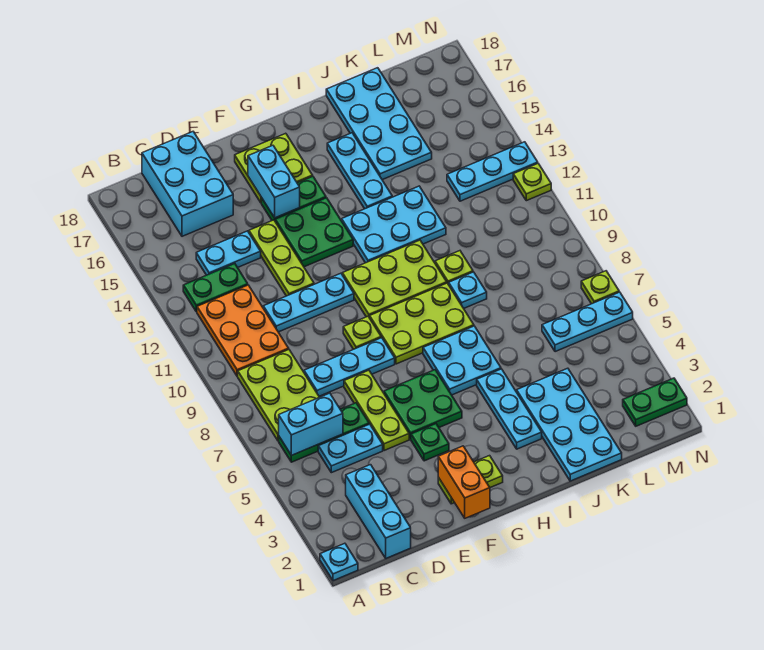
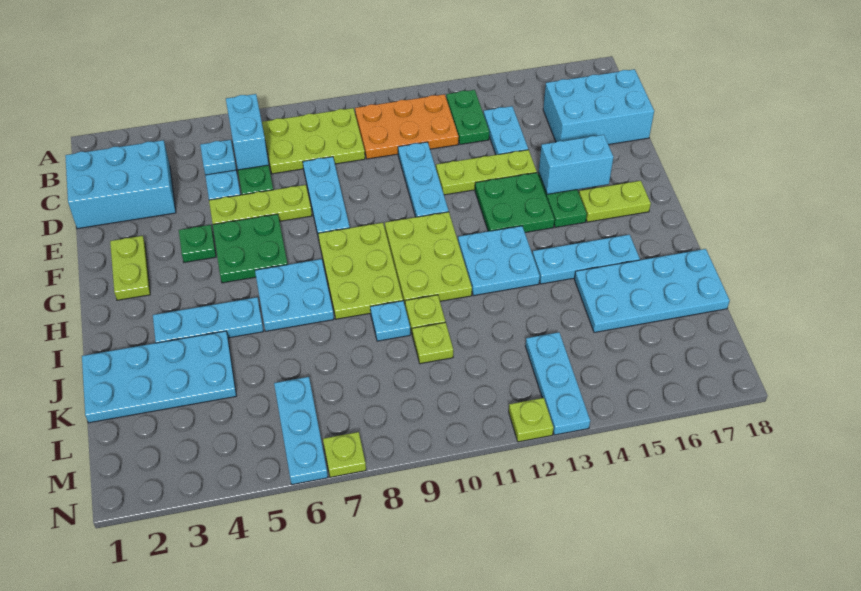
cyan 1x1 plate [320,543,358,581] -> cyan 1x1 plate moved to [200,140,236,175]
cyan 1x3 brick [346,465,411,558] -> cyan 2x3 brick [65,140,176,229]
orange 1x2 brick [438,446,490,518] -> none
lime 1x1 plate [343,316,381,349] -> lime 1x1 plate moved to [412,322,453,364]
lime 2x2 plate [235,133,313,203] -> lime 1x2 plate [579,181,651,222]
cyan 2x3 plate [342,186,446,263] -> cyan 2x2 plate [458,226,540,296]
green 1x2 plate [623,378,687,426] -> none

